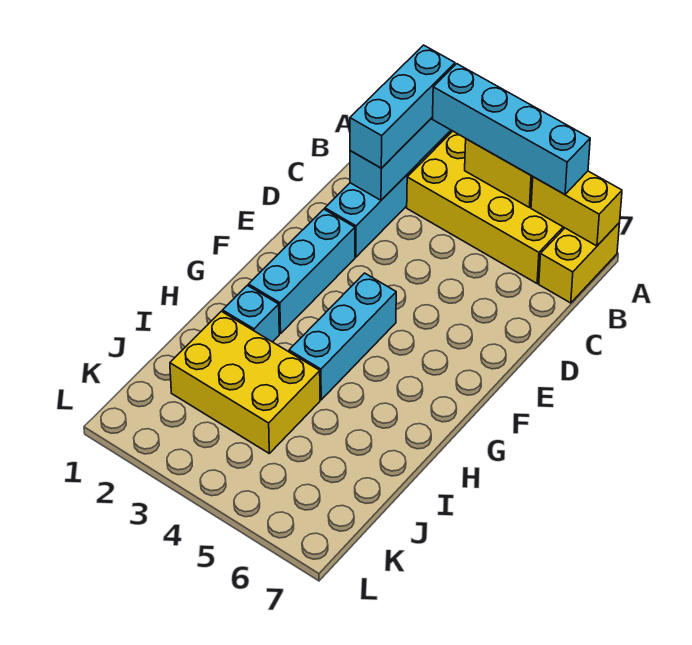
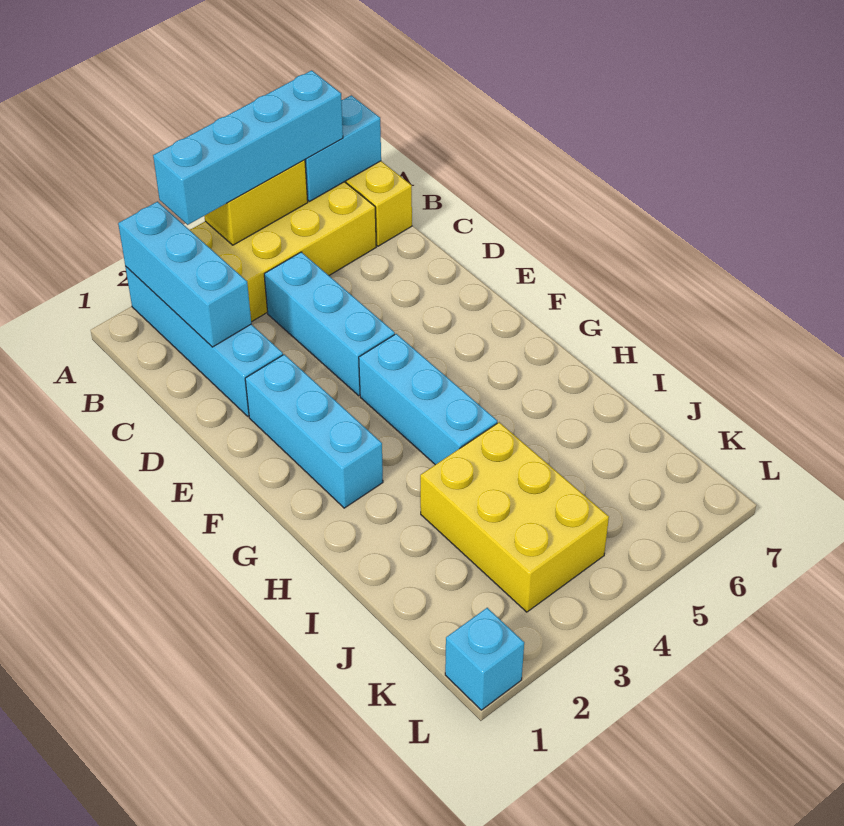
cyan 1x3 brick [350,45,455,168] -> cyan 1x3 brick moved to [264,252,395,396]
yellow 1x2 brick [531,171,622,246] -> cyan 1x2 brick [305,95,381,201]
cyan 1x1 brick [223,285,279,342] -> cyan 1x1 brick moved to [445,608,524,710]
yellow 2x3 brick [170,311,320,453] -> yellow 2x3 brick turned to [420,422,609,612]

